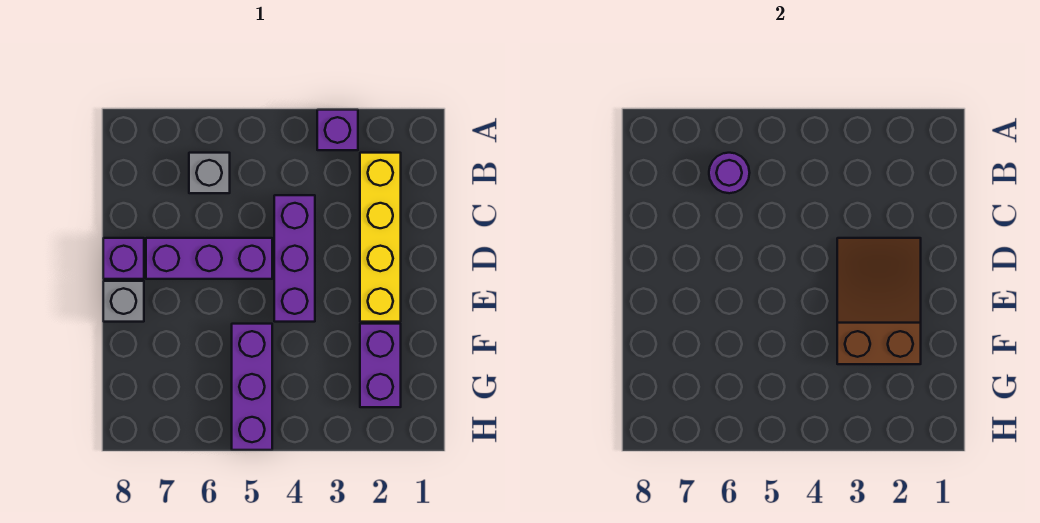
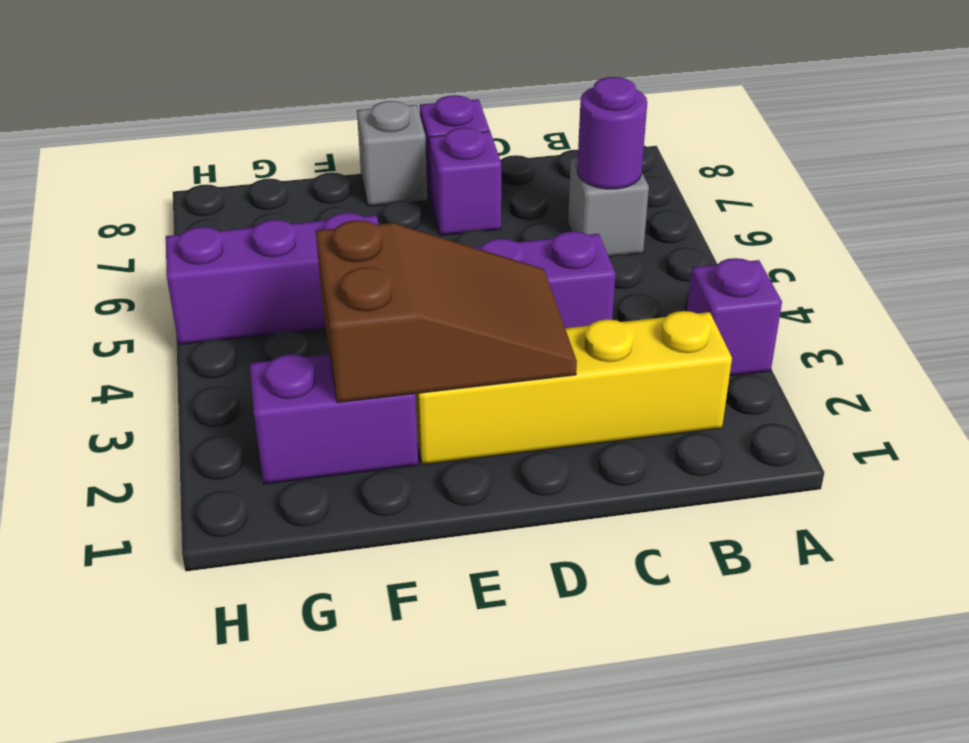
purple 1x3 brick [146,238,272,279] -> purple 1x1 brick [429,127,501,236]

